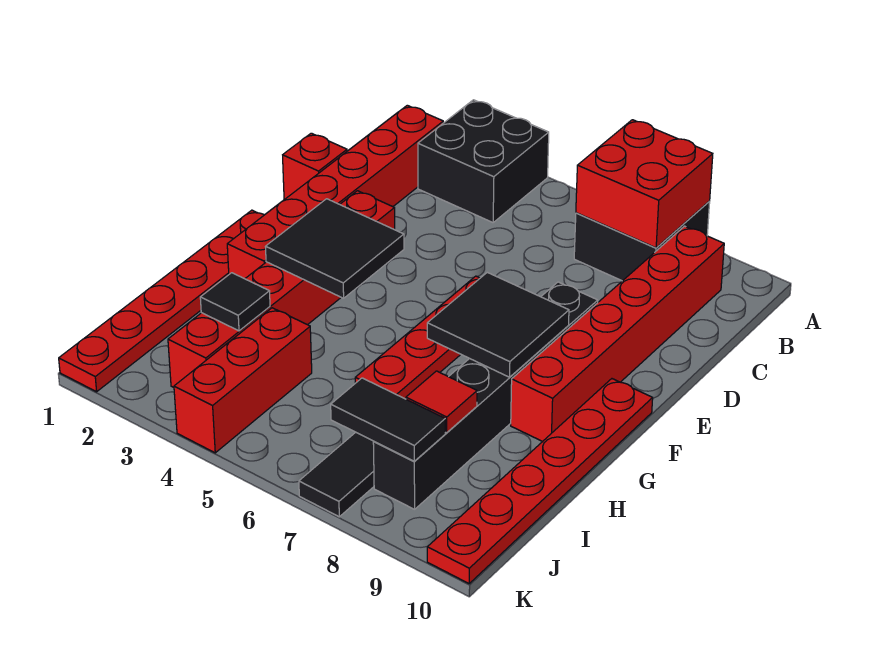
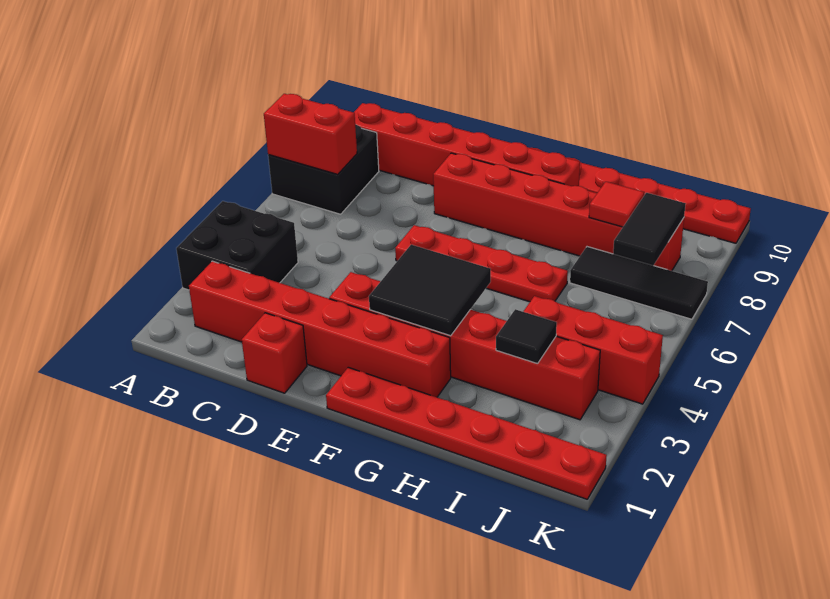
red 2x2 brick [576,120,713,248] -> red 1x2 brick [264,94,357,174]
black 1x6 brick [373,282,598,509] -> red 1x6 brick [433,153,684,271]
black 2x2 tile [427,272,569,377] -> none

